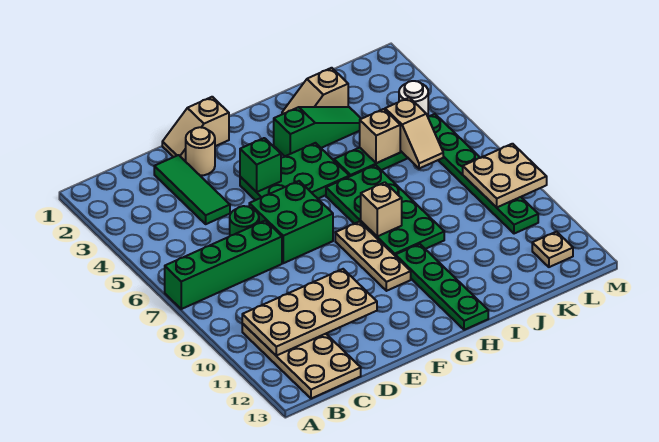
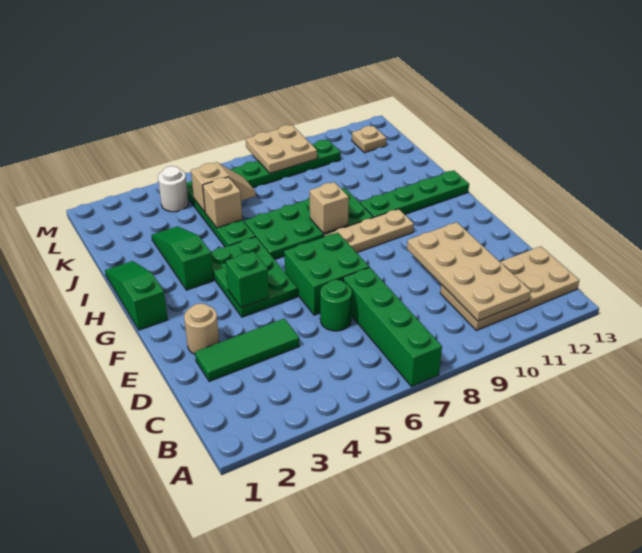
tan 1x2 slope [162,97,229,160] -> none
none -> green 1x3 slope [105,261,168,330]
tan 1x2 slope [282,68,348,114] -> none

